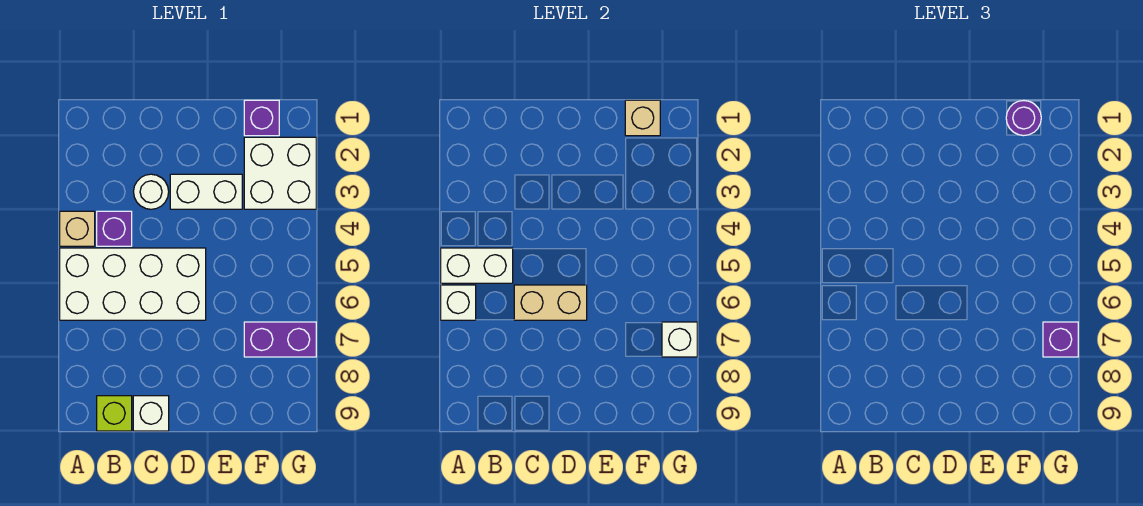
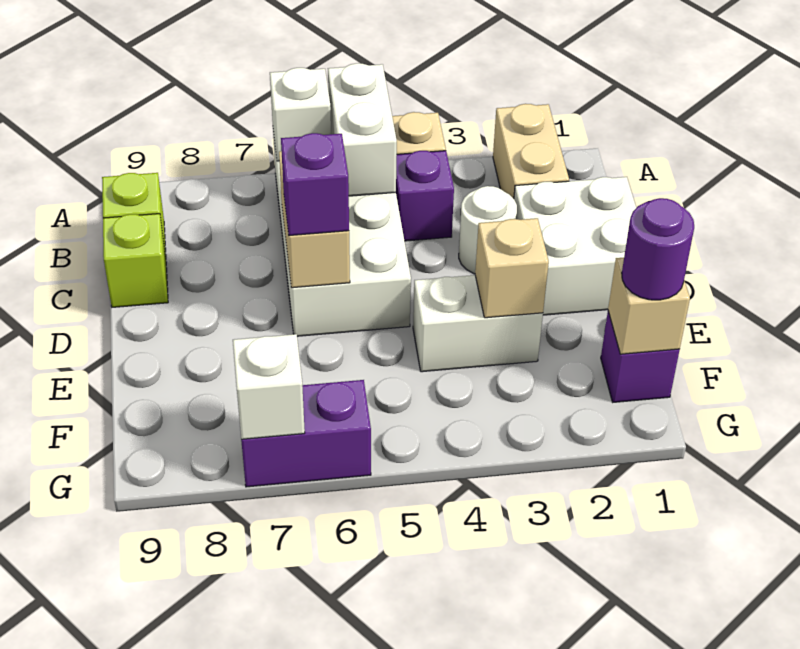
none -> tan 1x2 brick [493,104,569,199]
white 1x1 brick [133,396,169,431] -> lime 1x1 brick [103,214,168,307]
white 1x2 brick [170,174,242,209] -> white 1x2 brick turned to [413,275,543,372]
none -> tan 1x1 brick [475,218,549,318]
white 2x2 brick [244,137,316,209] -> white 2x2 brick moved to [514,177,636,315]
purple 1x2 brick [244,322,316,357] -> purple 1x2 brick turned to [241,380,371,487]
purple 1x1 brick [1043,322,1078,357] -> purple 1x1 brick moved to [281,133,349,236]

